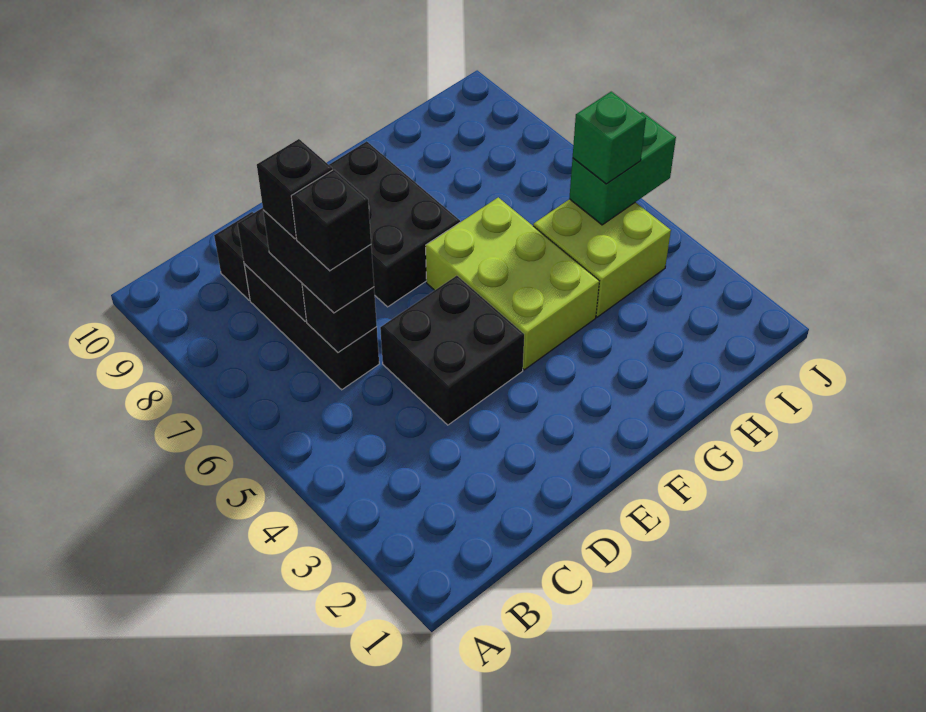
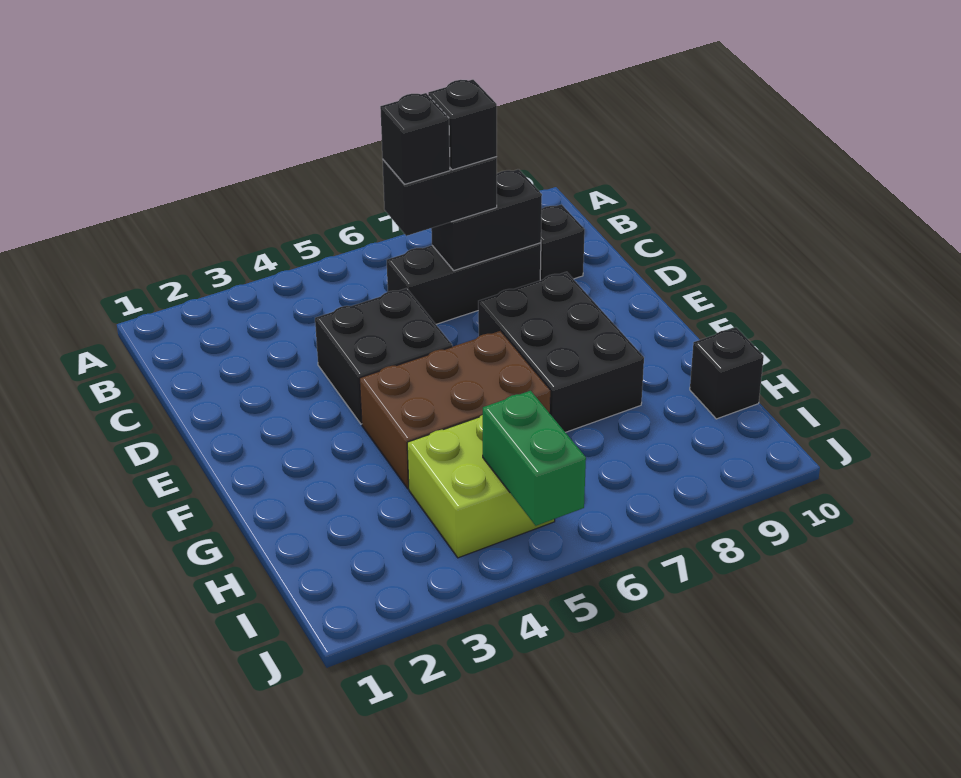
black 1x1 brick [302,284,377,353] -> black 1x1 brick moved to [690,327,764,419]
black 2x3 brick [329,141,460,307] -> black 2x3 brick turned to [478,272,644,432]
lime 2x3 brick [426,197,599,370] -> brown 2x3 brick [360,331,550,489]
green 1x1 brick [573,92,646,184] -> none

